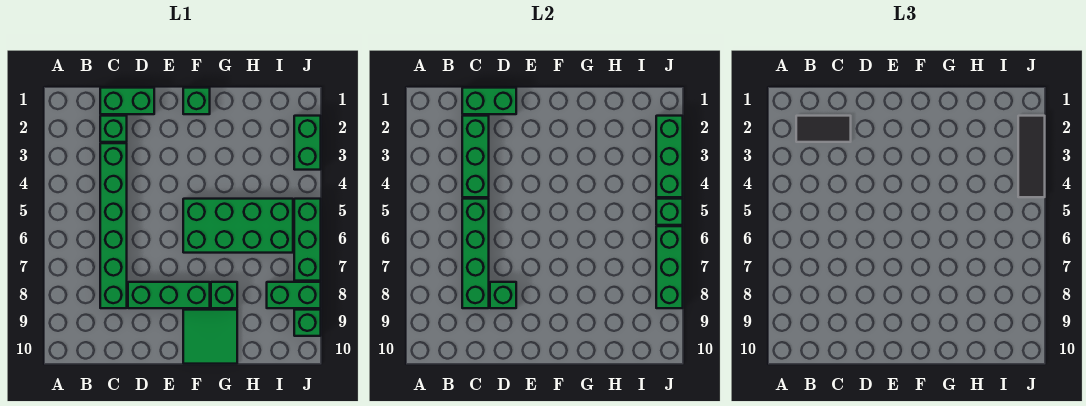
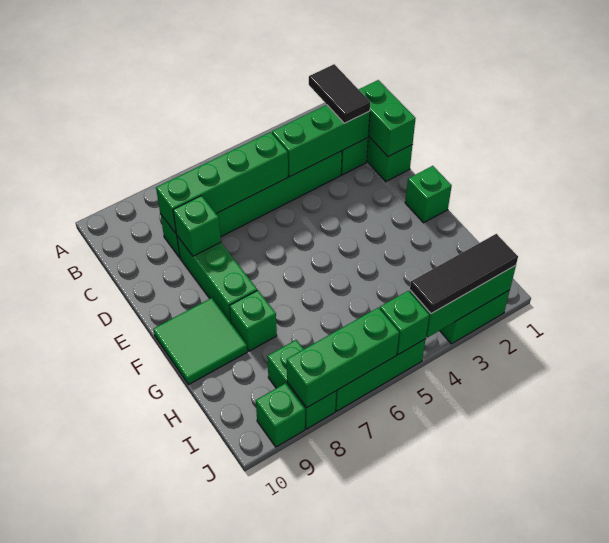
green 2x4 brick [183,199,293,253] -> none

